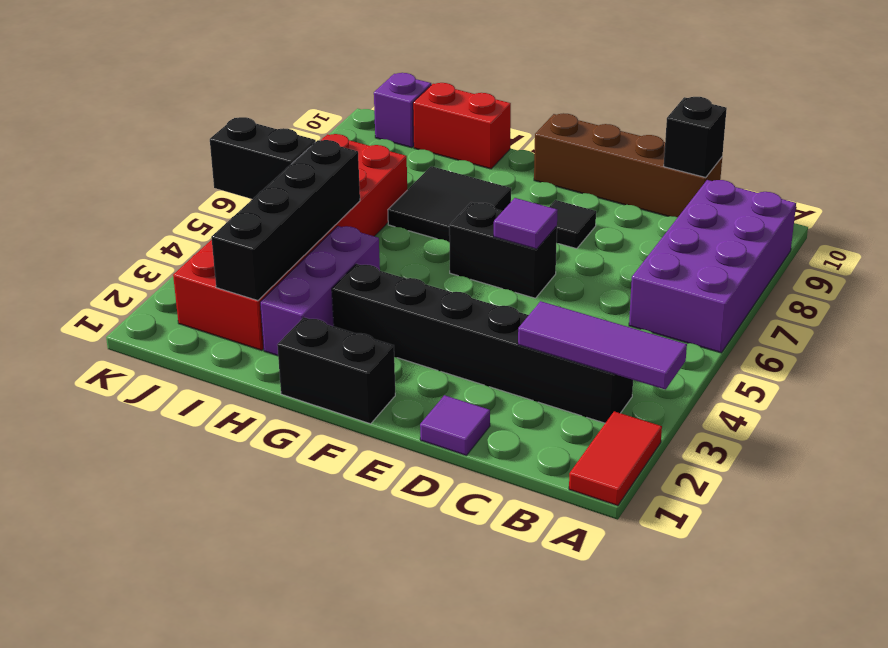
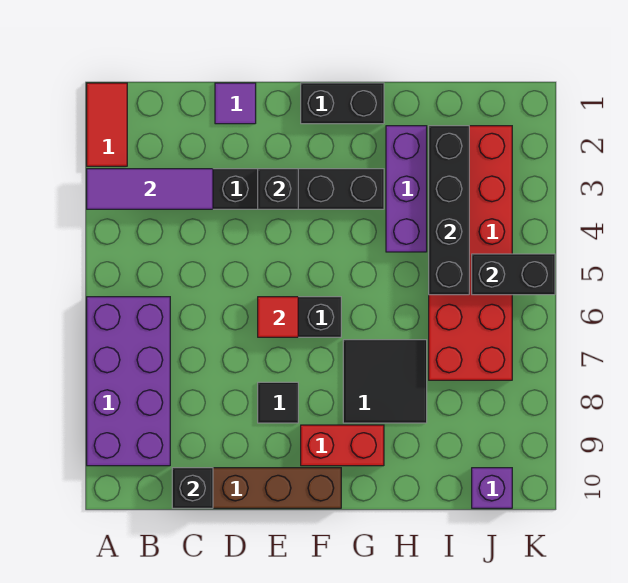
none -> black 1x1 brick [258,169,298,209]
purple 1x1 tile [494,198,558,249] -> red 1x1 tile [258,297,298,337]
red 1x2 brick [413,83,511,169] -> red 1x2 brick moved to [301,425,384,466]

